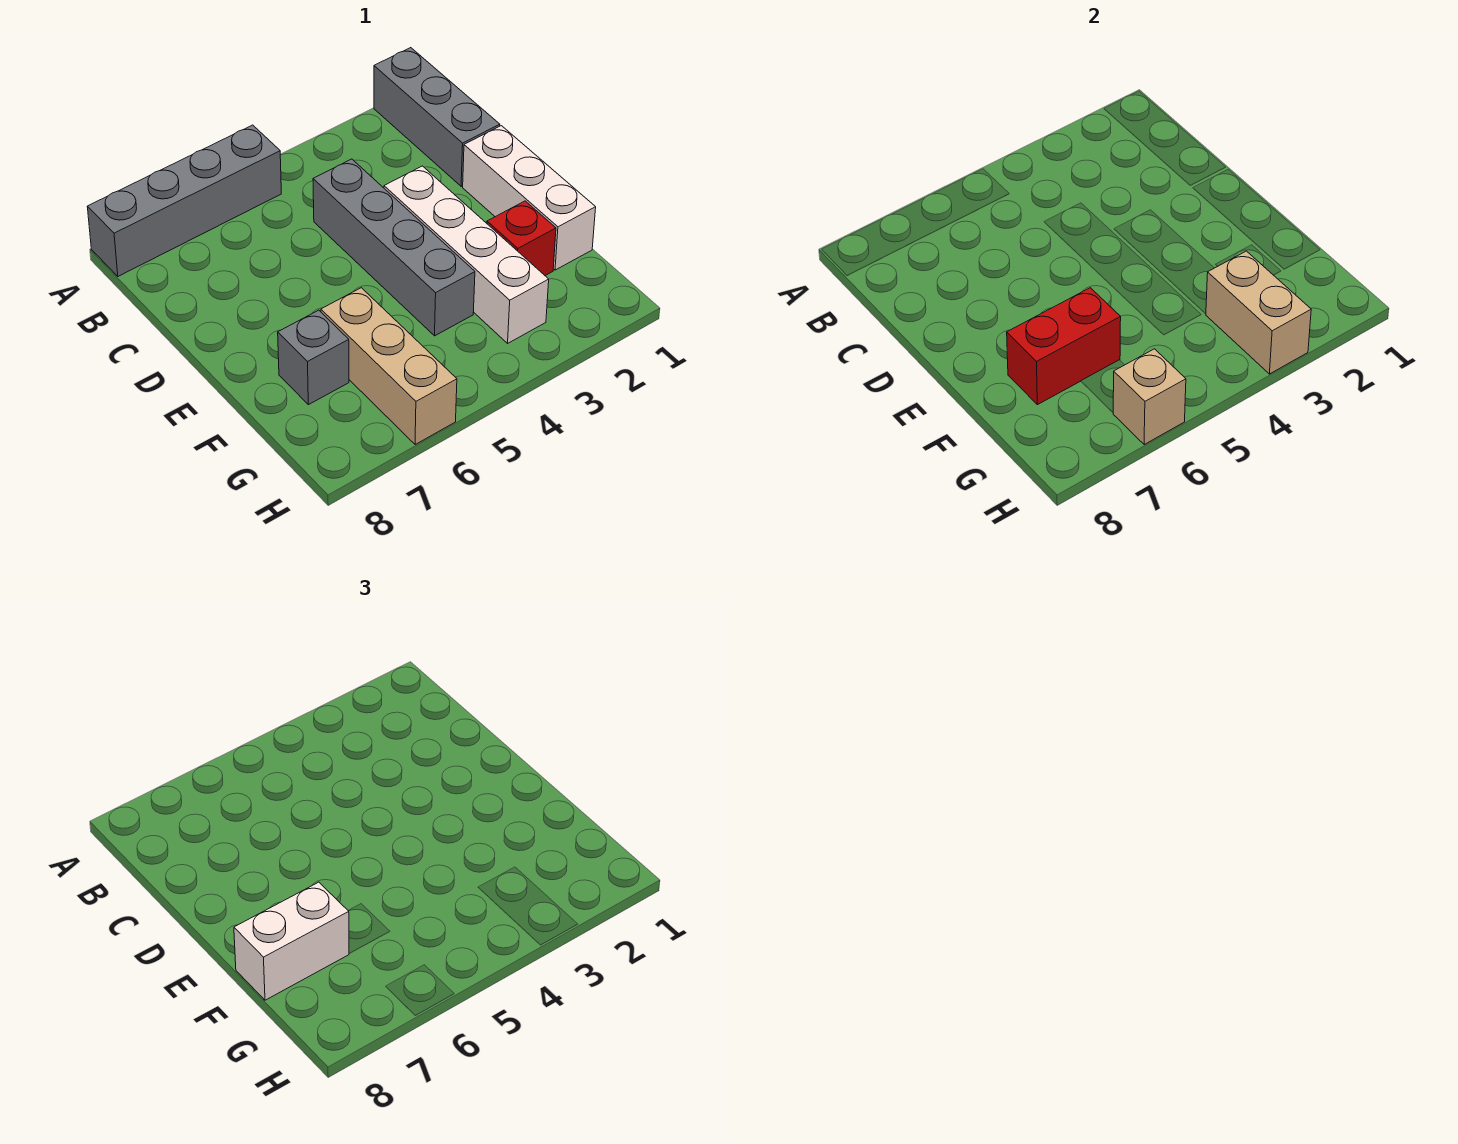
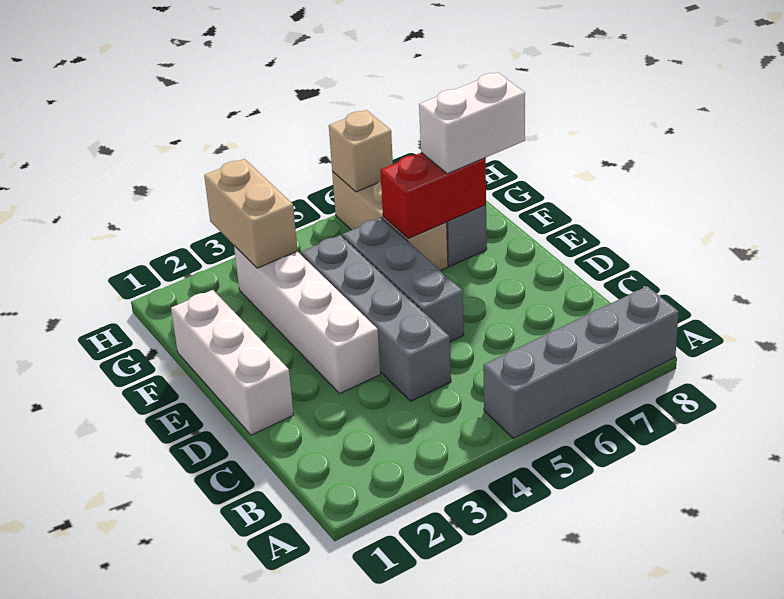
grey 1x3 brick [374,48,500,186] -> grey 1x3 brick moved to [342,218,464,342]
red 1x1 brick [487,201,556,276] -> none

